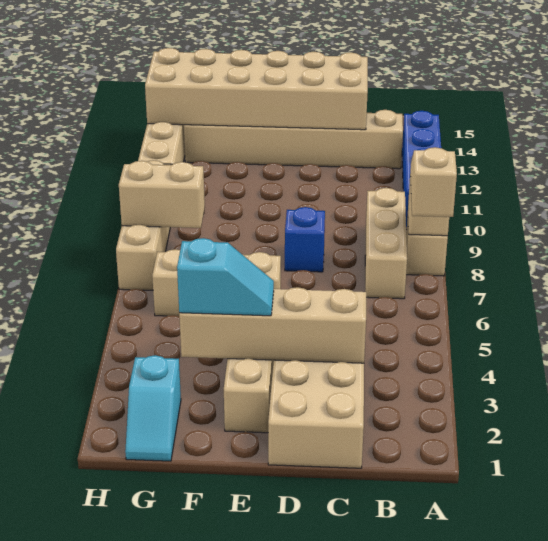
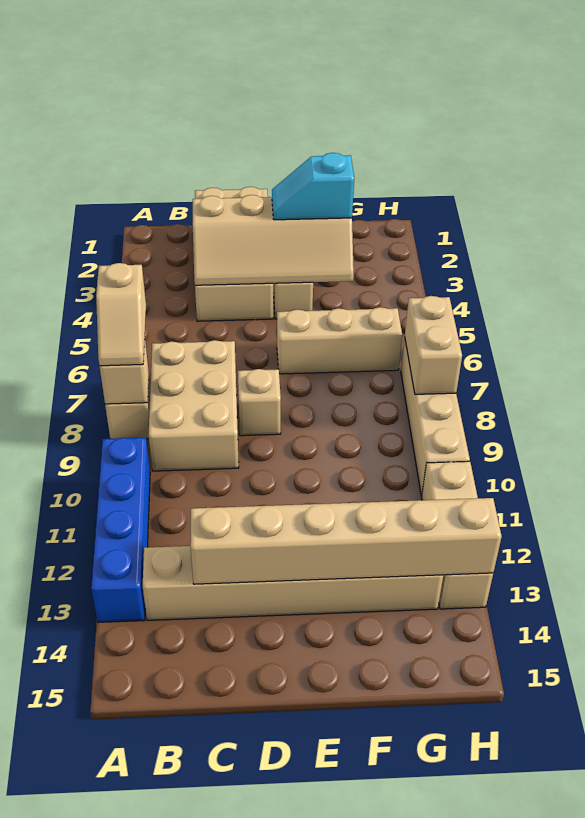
tan 1x3 brick [365,188,407,299] -> tan 2x3 brick [148,340,239,471]
tan 2x6 brick [145,48,368,130] -> tan 1x6 brick [190,498,502,584]
blue 1x1 brick [285,207,325,272] -> tan 1x1 brick [238,369,281,436]
cyan 1x2 slope [125,355,181,461] -> none
tan 1x2 brick [119,161,205,228] -> tan 1x2 brick turned to [405,296,462,394]

